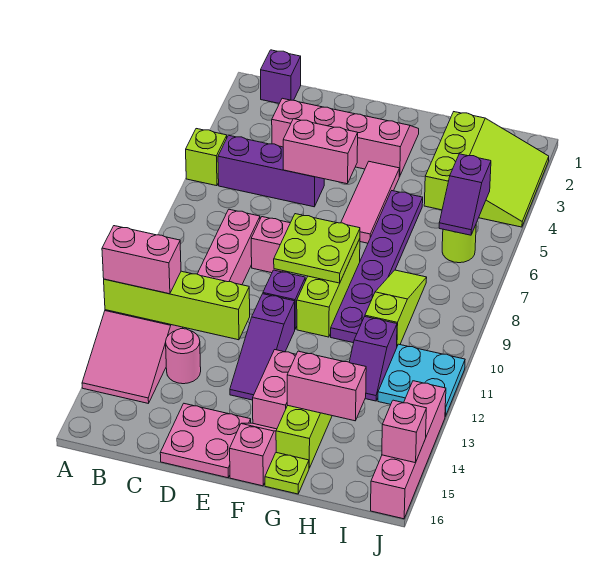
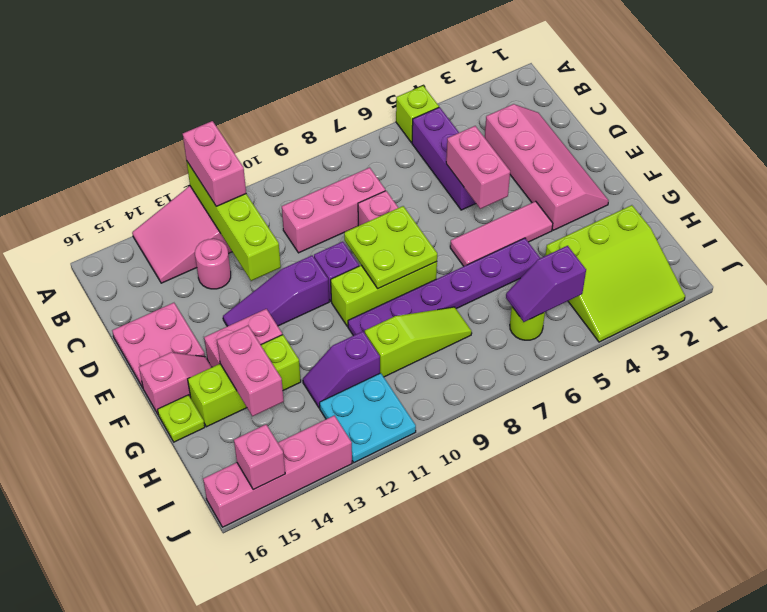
purple 1x1 brick [261,50,301,103] -> none

